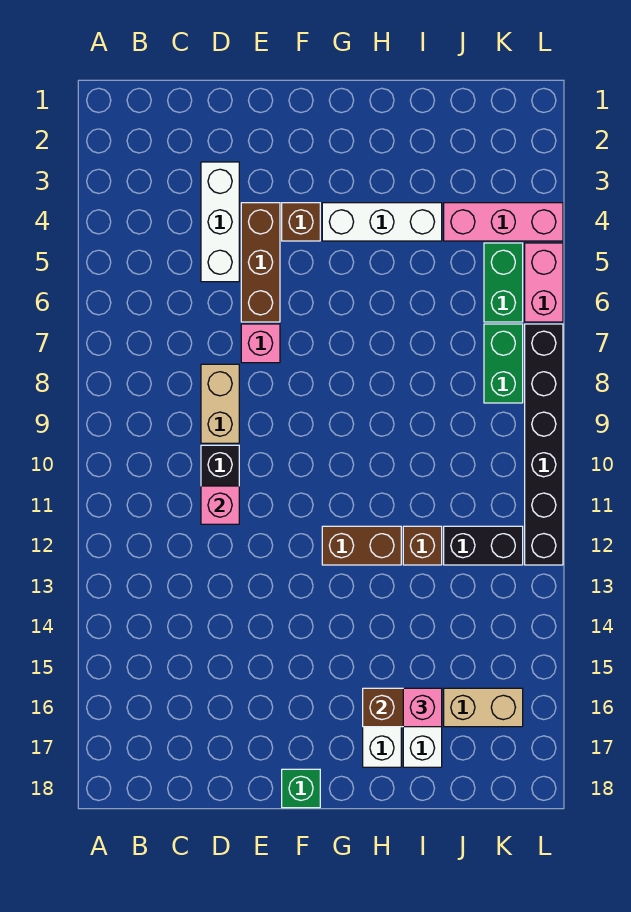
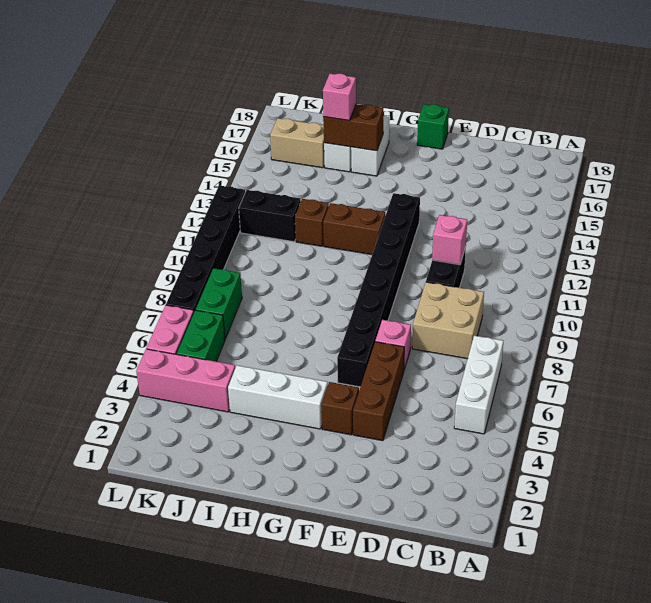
white 1x3 brick [201,162,239,282] -> white 1x3 brick moved to [454,336,503,434]
tan 1x2 brick [201,364,239,443] -> tan 2x2 brick [412,282,484,359]
none -> black 1x8 brick [337,193,420,387]

